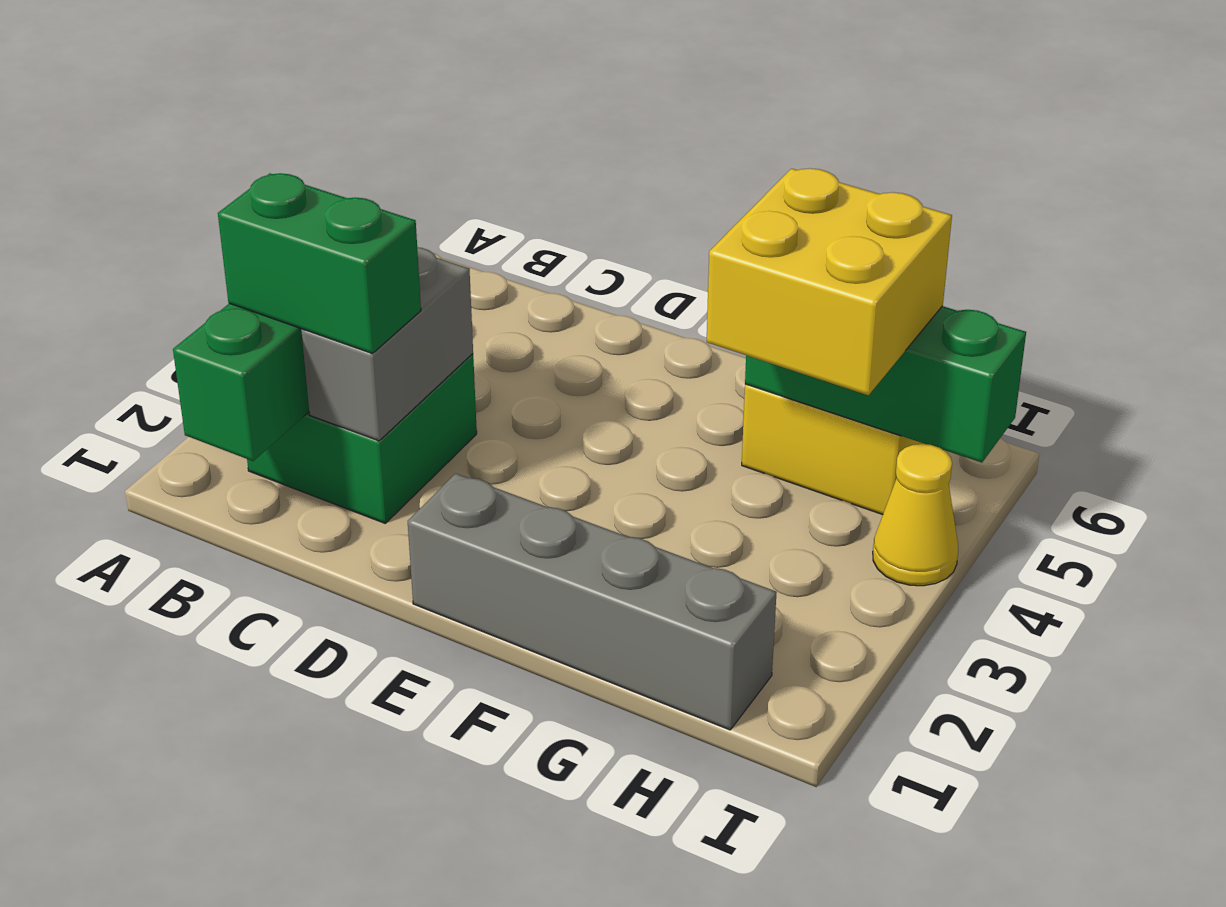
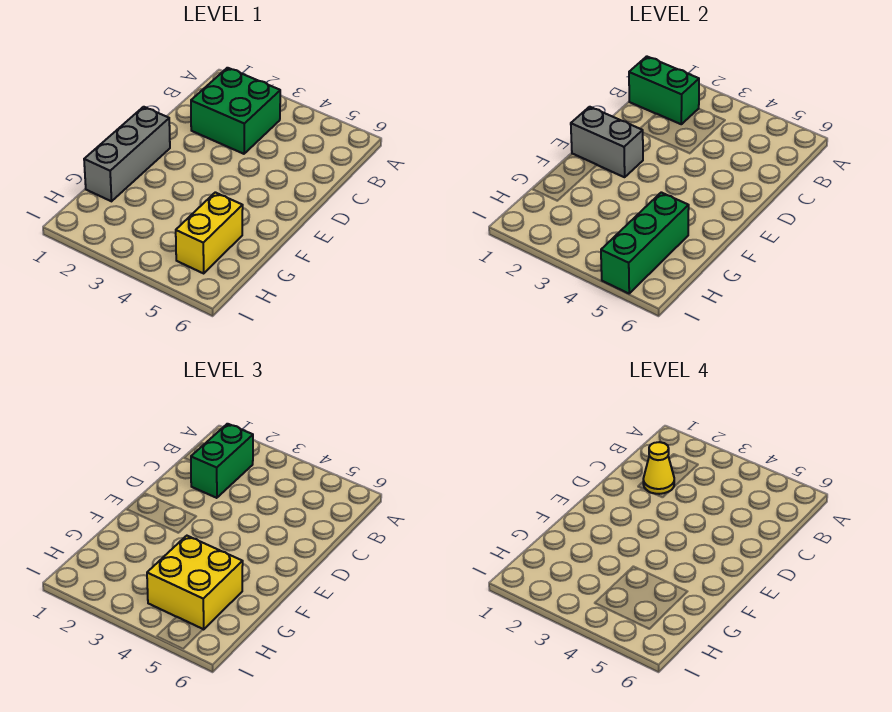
grey 1x2 brick [301,247,473,441] -> grey 1x2 brick moved to [571,107,643,177]
grey 1x4 brick [408,473,777,730] -> grey 1x3 brick [84,107,170,201]
yellow 1x1 cone [873,444,958,586] -> yellow 1x1 cone moved to [643,442,674,494]

